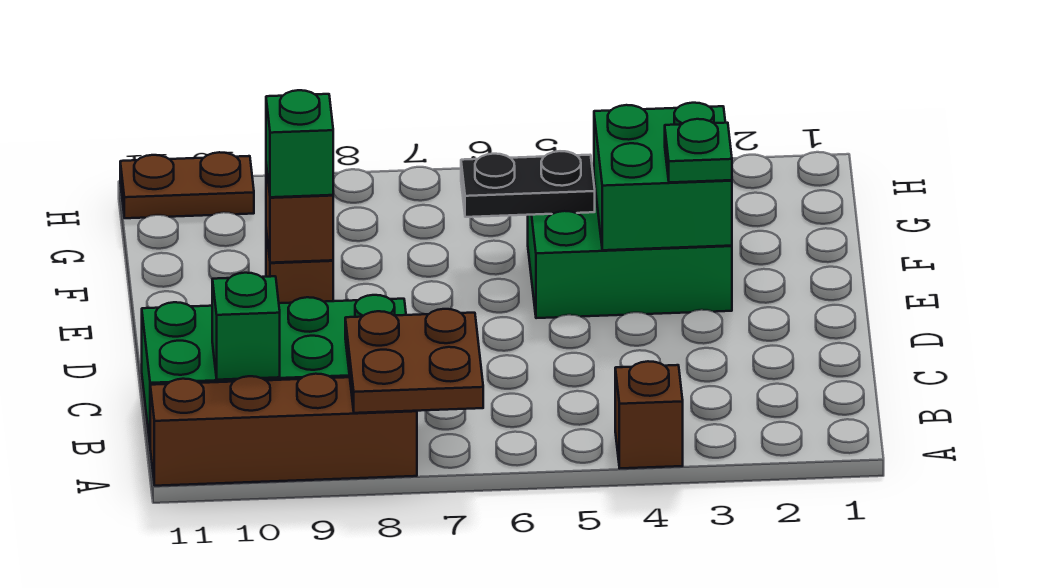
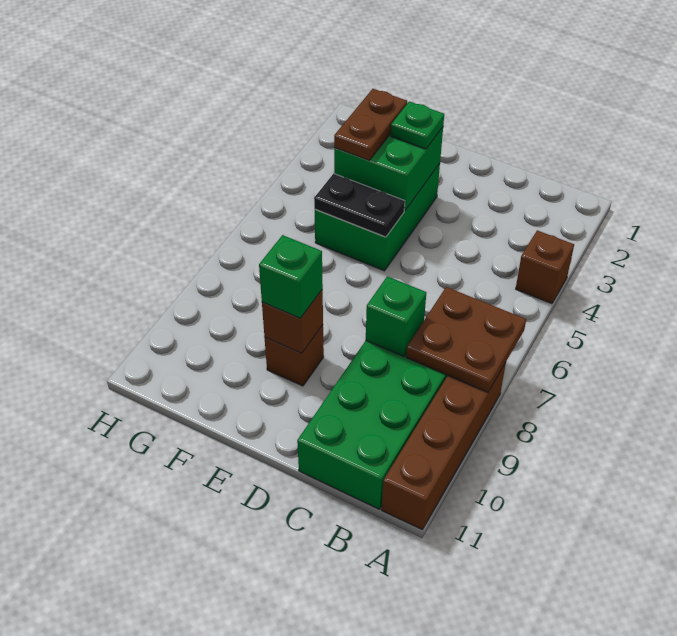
green 1x1 brick [212,273,280,380] -> green 1x1 brick moved to [366,276,426,356]
black 1x2 plate [461,151,595,217] -> black 1x2 plate turned to [314,174,405,237]
brown 1x2 plate [120,152,254,218] -> brown 1x2 plate moved to [334,89,407,160]

